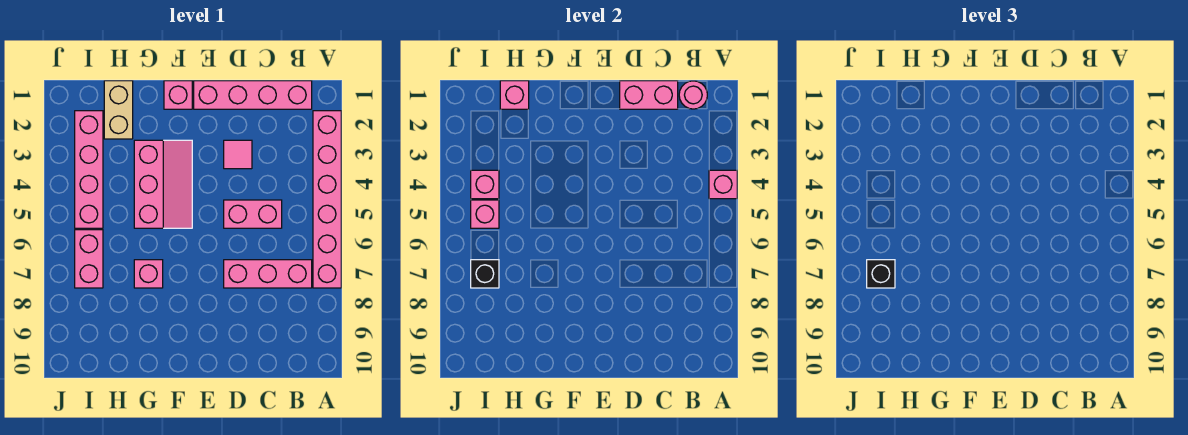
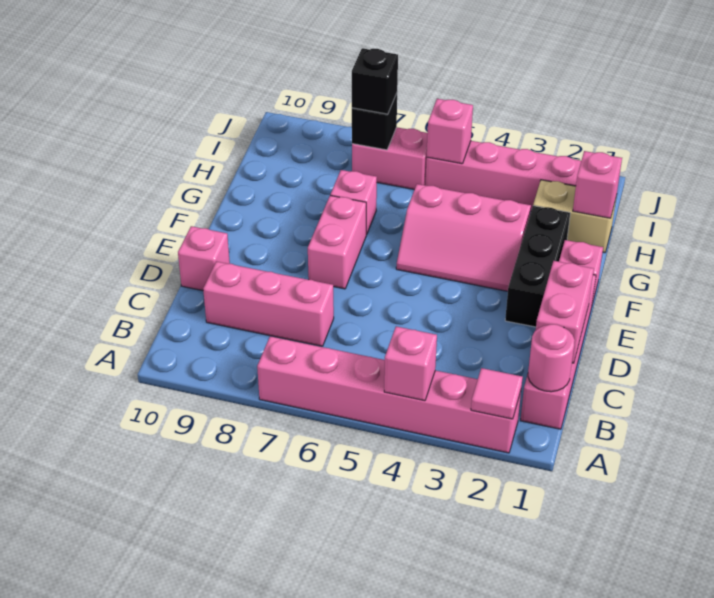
pink 1x3 brick [224,260,312,288] -> pink 1x3 brick turned to [203,261,334,346]
pink 1x2 brick [224,200,282,228] -> pink 1x2 brick moved to [308,195,366,289]
pink 1x1 tile [224,140,252,169] -> pink 1x1 tile moved to [471,368,523,419]
none -> black 1x3 brick [505,206,570,327]
pink 1x1 brick [471,170,499,199] -> pink 1x1 brick moved to [178,226,230,291]

